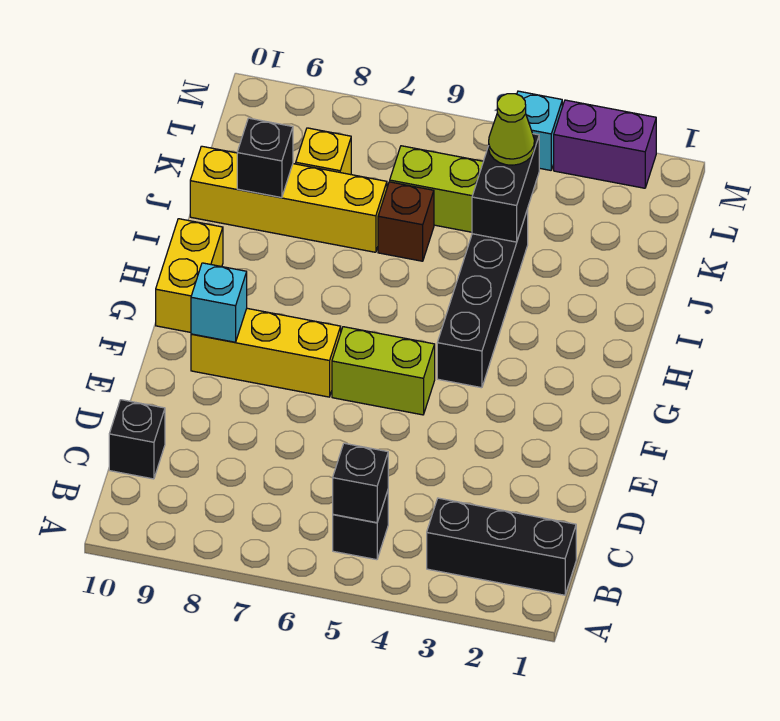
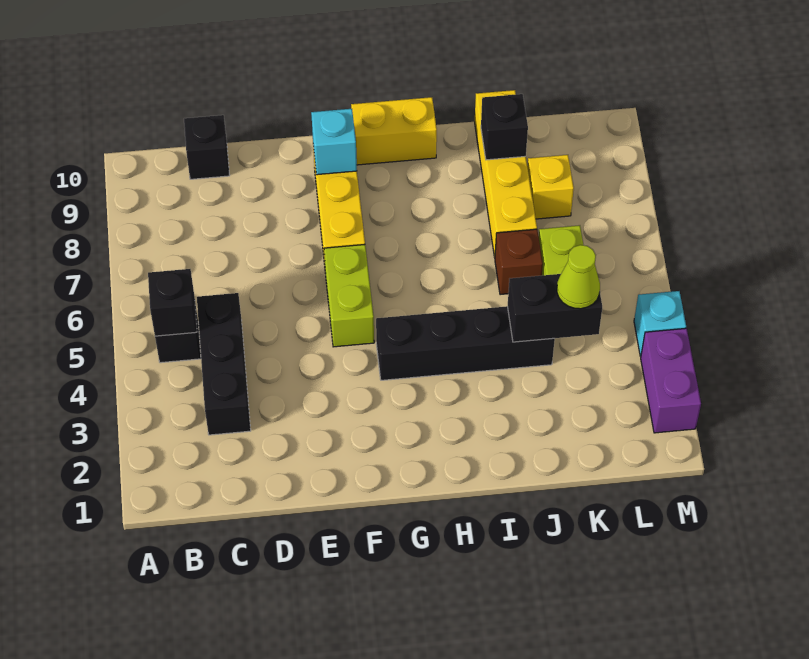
black 1x3 brick [427,498,576,595] -> black 1x3 brick moved to [197,293,251,435]

